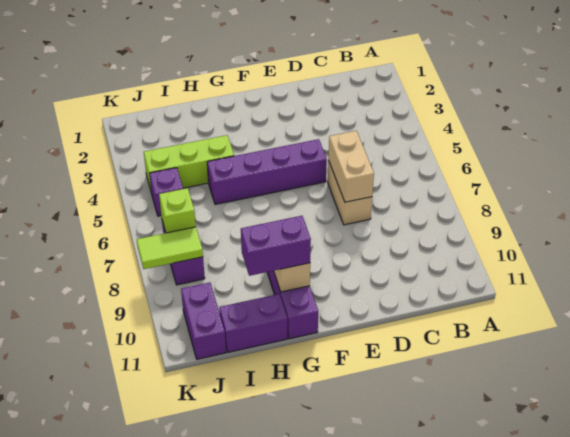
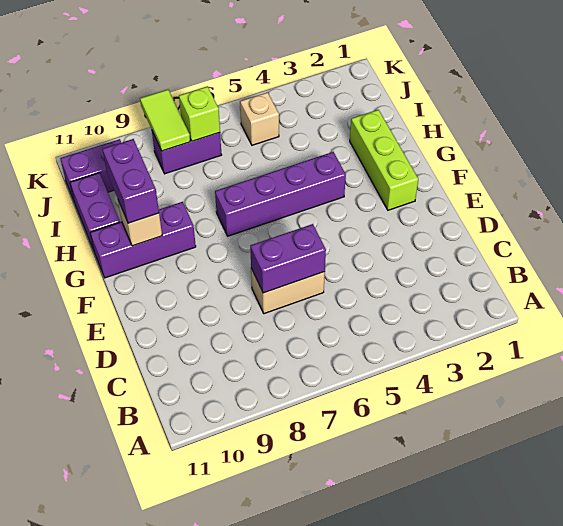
tan 1x2 brick [328,131,374,202] -> purple 1x2 brick [250,224,326,293]
purple 1x4 brick [207,139,327,204] -> purple 1x4 brick turned to [215,152,346,236]
lime 1x3 brick [144,135,234,193] -> lime 1x3 brick moved to [350,110,418,210]
purple 1x1 brick [149,168,183,216] -> tan 1x1 brick [240,92,279,145]

